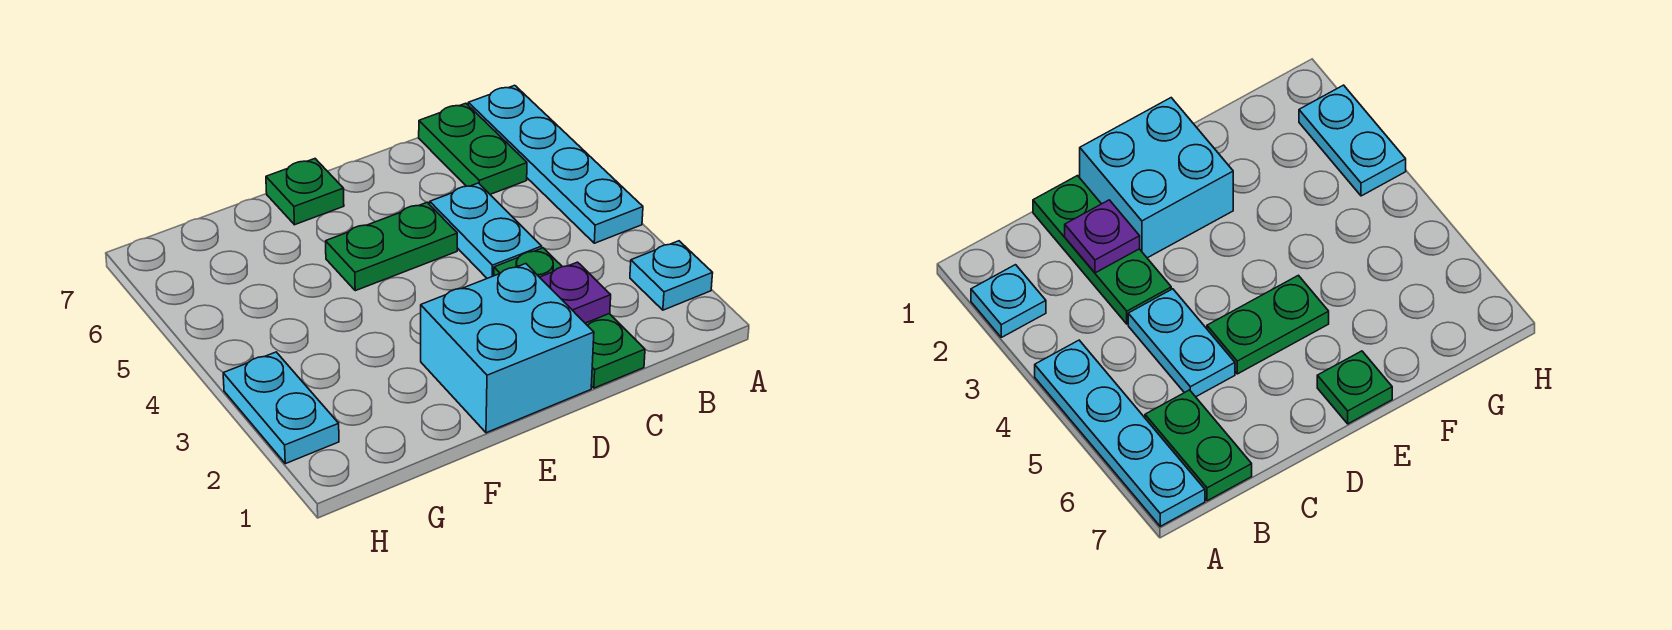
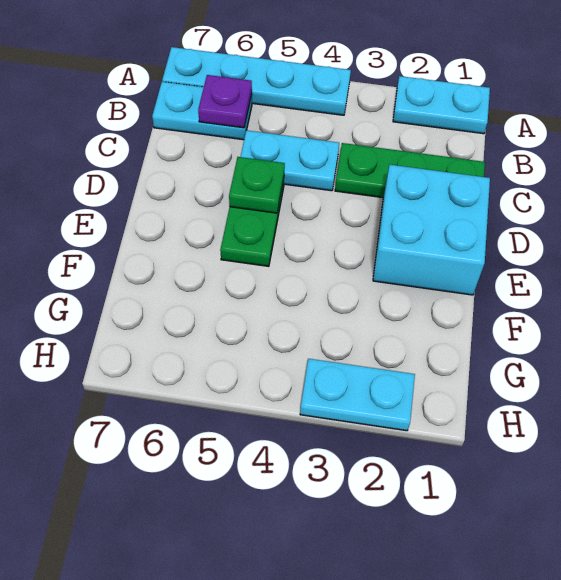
cyan 1x1 plate [630,241,713,310] -> cyan 1x2 plate [393,76,490,134]
green 1x2 plate [419,103,527,194] -> cyan 1x2 plate [152,82,252,140]
purple 1x1 plate [540,262,611,323] -> purple 1x1 plate moved to [198,75,252,128]
green 1x1 plate [266,159,344,225] -> green 1x1 plate moved to [229,157,285,213]

